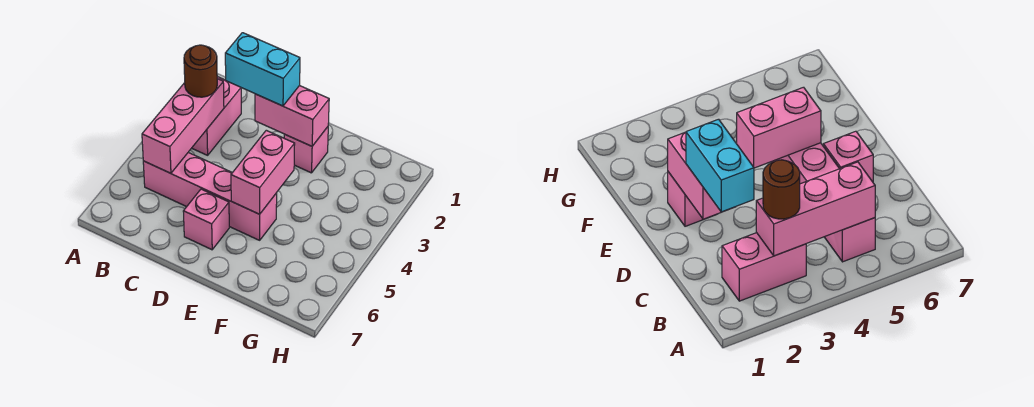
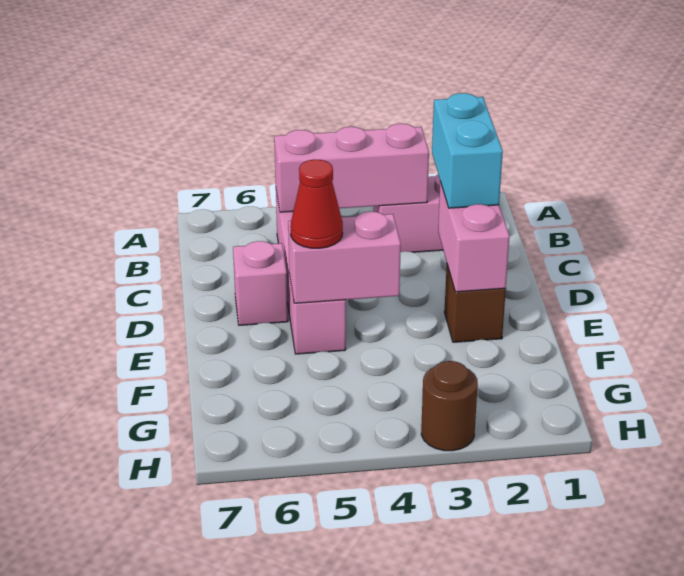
brown 1x1 round brick [184,45,218,97] -> brown 1x1 round brick moved to [421,361,478,451]
pink 1x1 brick [284,127,328,173] -> brown 1x1 brick [444,265,506,342]
none -> red 1x1 cone [290,159,343,248]

